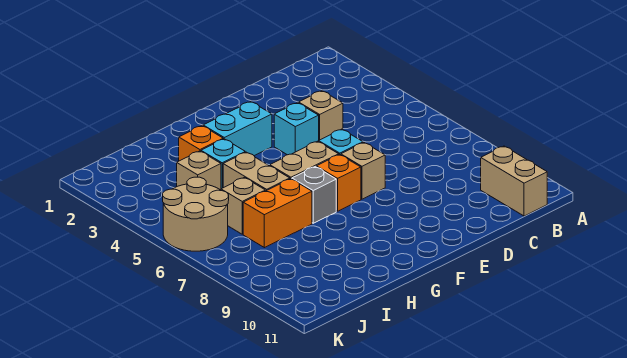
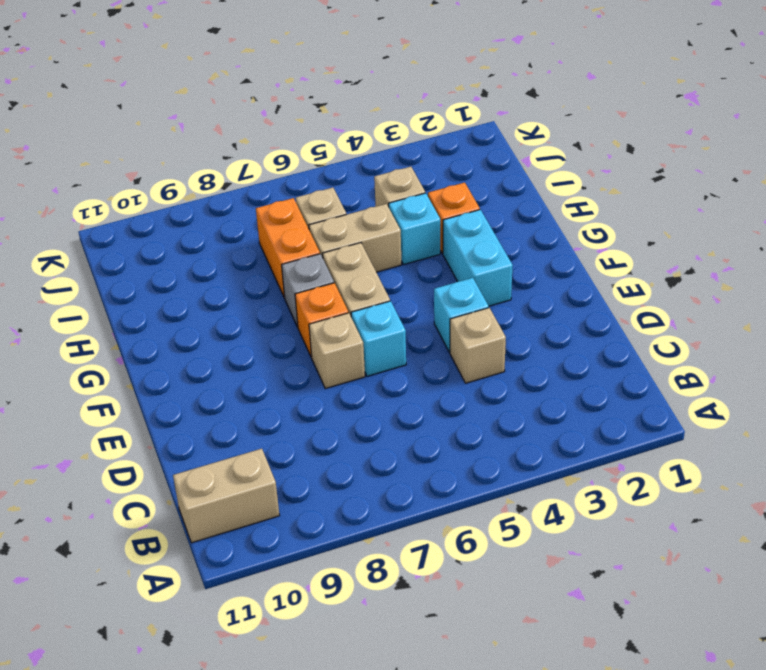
tan 2x2 round brick [163,177,229,251] -> none

